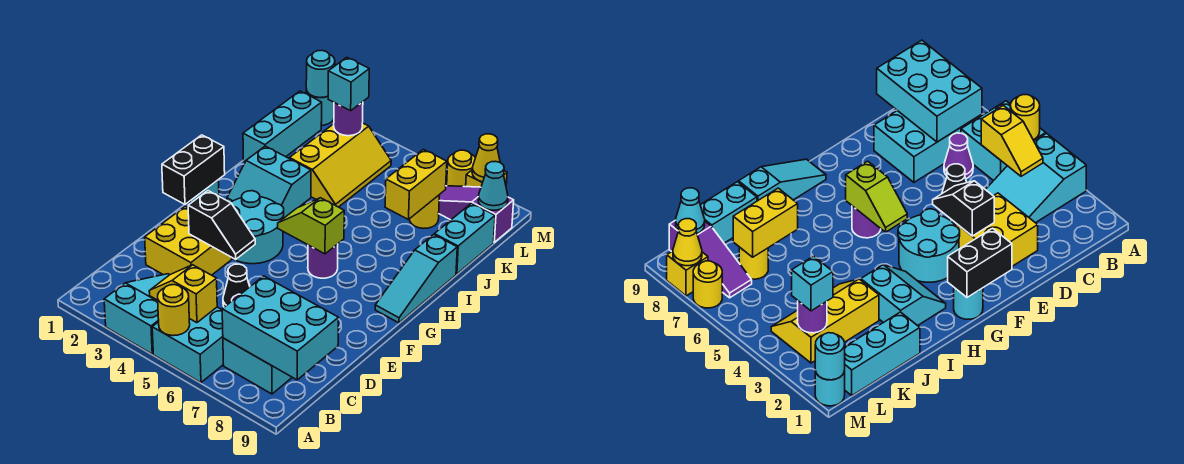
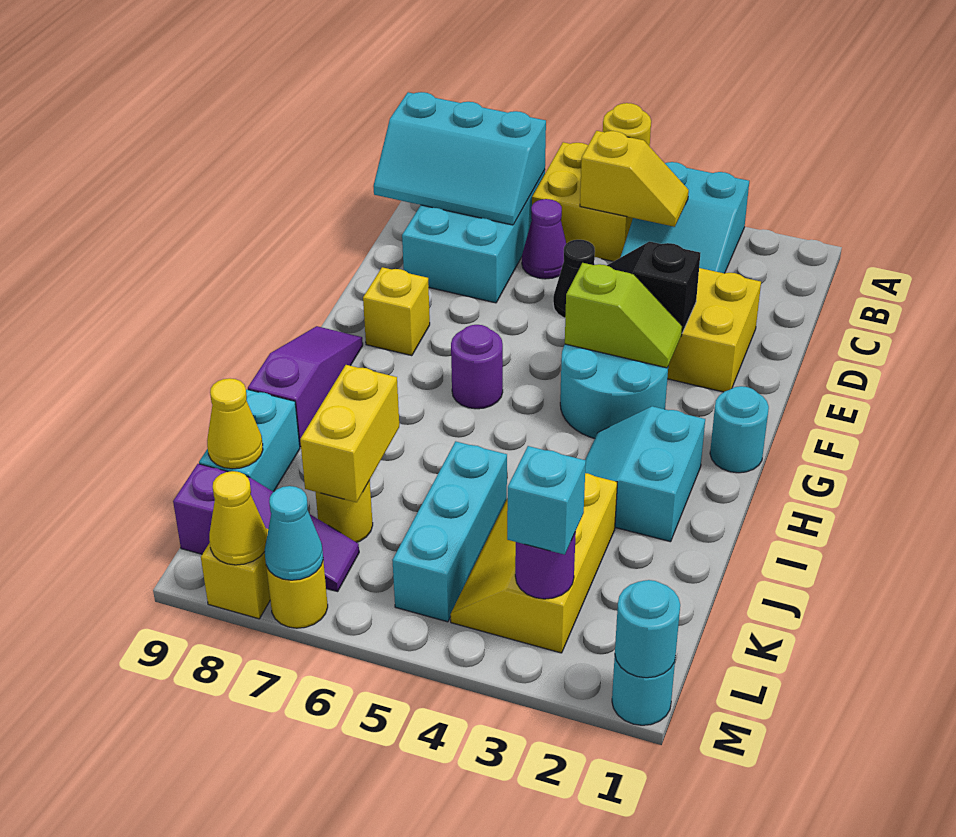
cyan 2x2 brick [152,307,223,382] -> yellow 2x2 brick [532,142,633,261]
cyan 2x3 brick [222,276,338,380] -> cyan 2x3 slope [373,92,546,225]
black 1x2 brick [162,135,225,205] -> none
none -> yellow 1x1 brick [363,267,430,356]
lime 1x2 slope [278,198,344,254] -> lime 1x2 slope moved to [565,263,682,368]
cyan 1x3 slope [375,235,457,323] -> purple 1x3 slope [248,326,363,447]
cyan 2x2 slope [227,146,311,219] -> cyan 2x2 slope turned to [585,406,705,542]
cyan 1x3 brick [243,91,322,162] -> cyan 1x3 brick moved to [392,441,507,622]
none -> yellow 1x1 cone [207,378,263,469]
cyan 1x1 cone [478,161,508,210] -> cyan 1x1 cone moved to [265,486,323,580]

